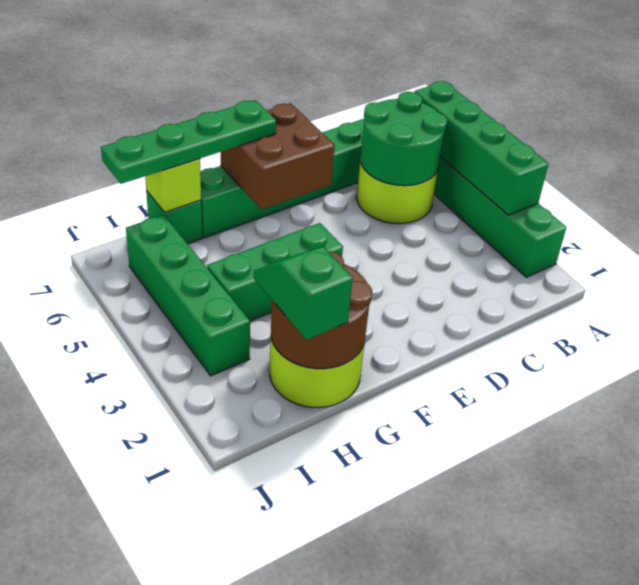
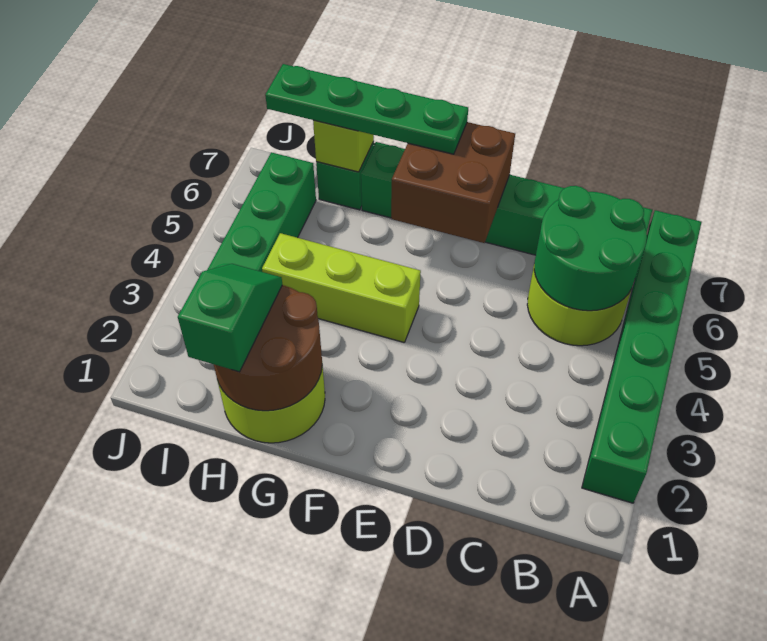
green 1x4 brick [415,81,549,215] -> none
green 1x3 brick [207,223,343,321] -> lime 1x3 brick [262,233,421,342]

